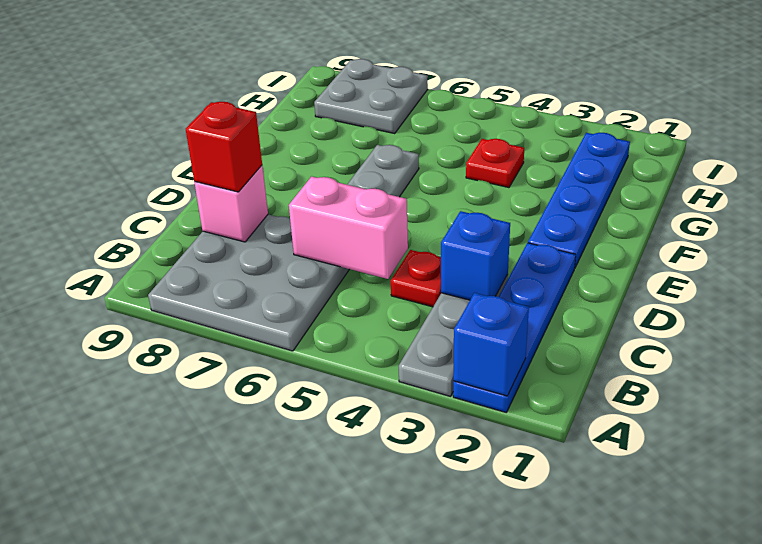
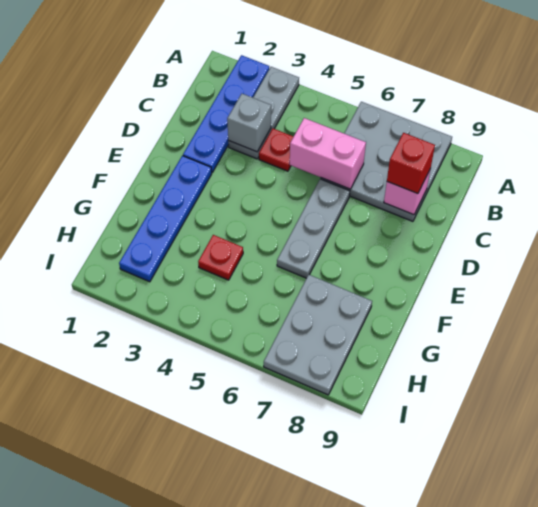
blue 1x1 brick [453,293,529,396] -> none
blue 1x1 brick [441,211,510,300] -> grey 1x1 brick [227,94,271,152]
grey 2x2 plate [314,59,428,133] -> grey 2x3 plate [264,275,372,395]

